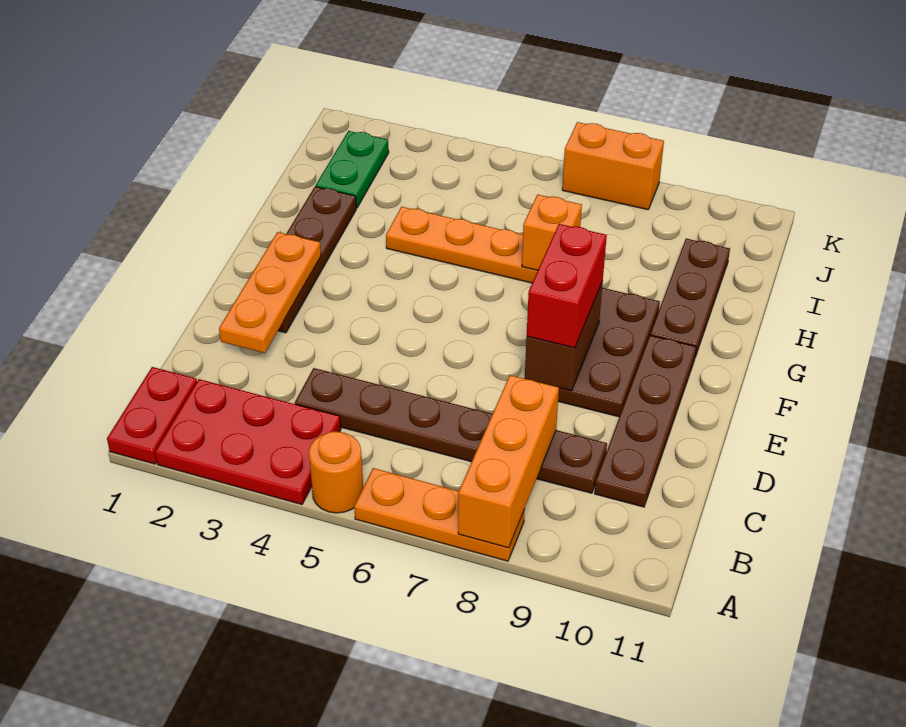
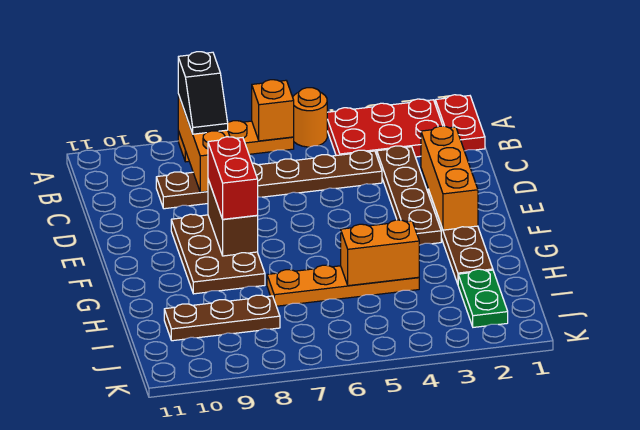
none -> black 1x2 slope [178,52,228,134]
brown 1x4 plate [595,335,696,507] -> brown 1x4 plate moved to [377,146,441,245]
orange 1x3 plate [219,232,321,353] -> orange 1x3 brick [421,126,478,230]
brown 1x3 plate [650,239,730,357] -> brown 1x3 plate turned to [164,295,280,341]
orange 1x1 brick [522,194,582,270] -> orange 1x1 brick moved to [252,80,294,141]
orange 1x2 brick [562,122,664,210] -> orange 1x2 brick moved to [341,220,419,286]

